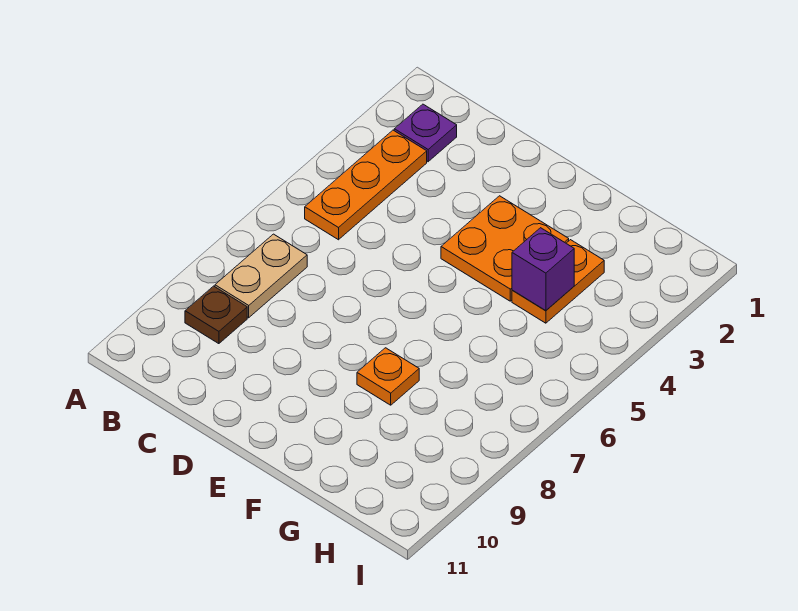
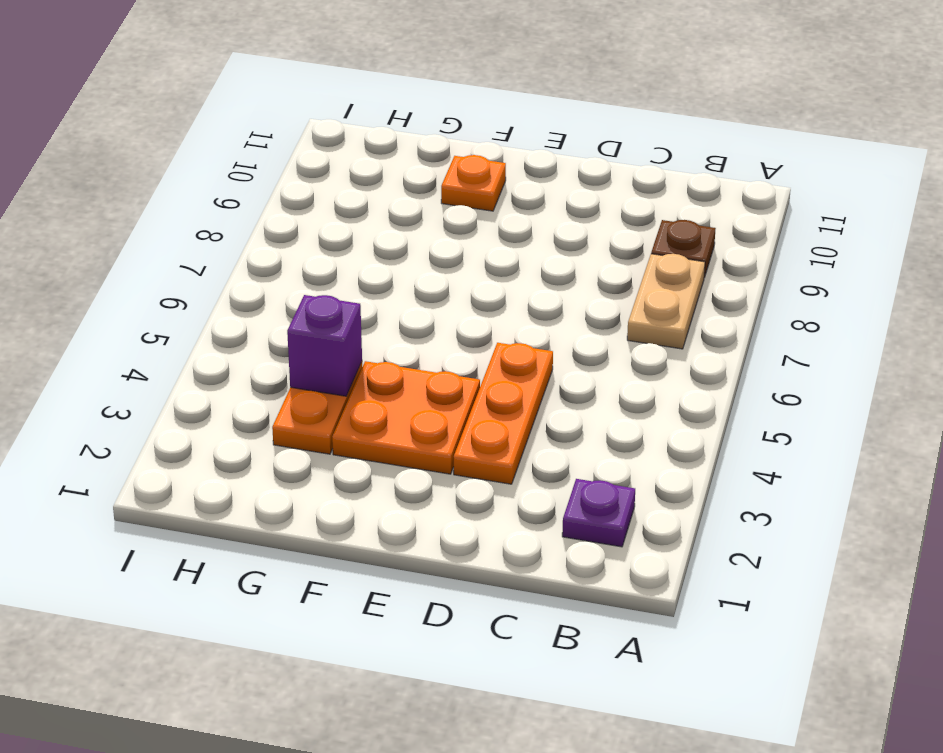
orange 1x3 plate [305,130,427,240] -> orange 1x3 plate moved to [454,343,553,484]
orange 1x1 plate [357,348,419,405] -> orange 1x1 plate moved to [441,155,506,211]

